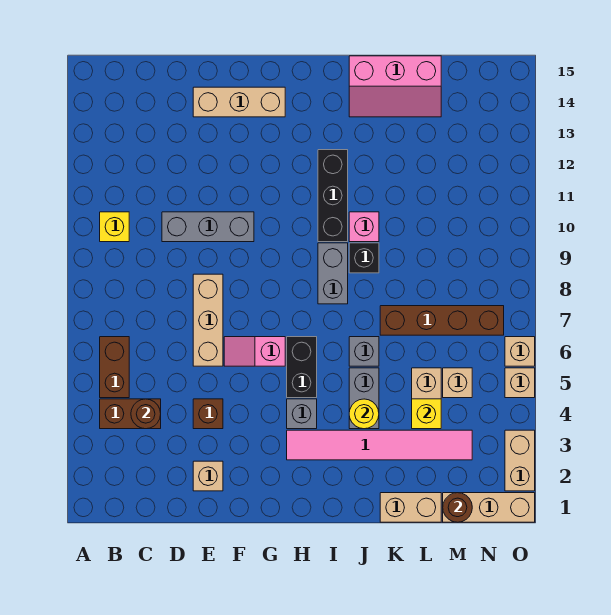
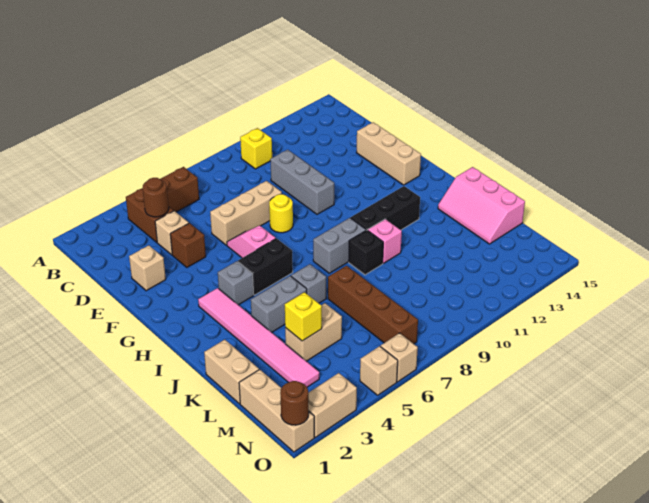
yellow 1x1 round brick [349,399,379,429] -> yellow 1x1 round brick moved to [269,194,293,233]
brown 1x1 round brick [443,493,472,522] -> brown 1x1 round brick moved to [280,381,309,425]
tan 1x1 brick [443,368,472,398] -> tan 1x1 brick moved to [155,211,188,255]

